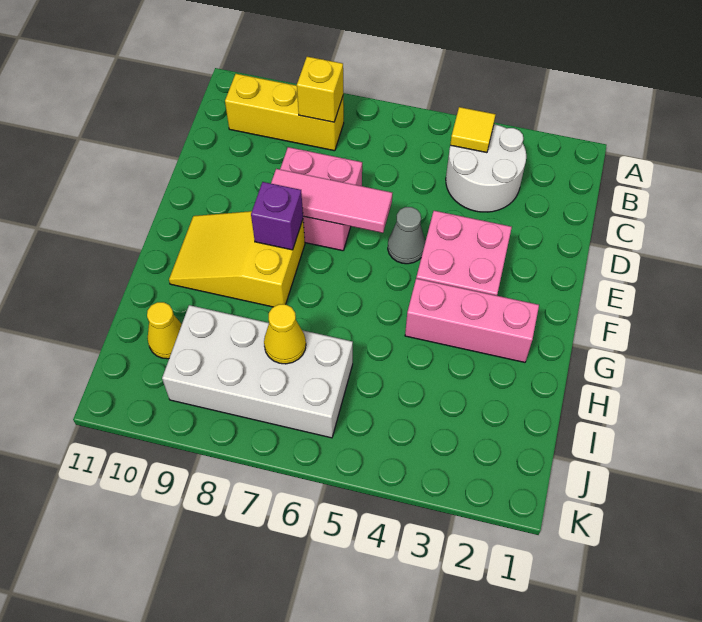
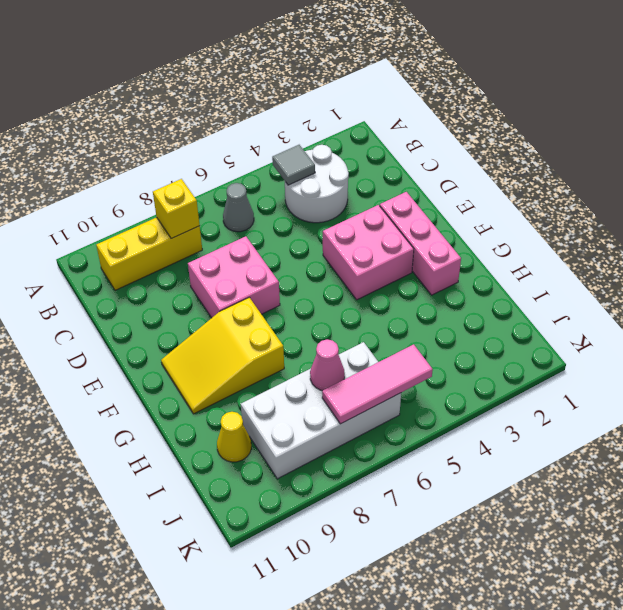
yellow 1x1 tile [450,107,496,153] -> grey 1x1 tile [272,145,315,185]
grey 1x1 cone [388,207,425,264] -> grey 1x1 cone moved to [223,183,254,232]
pink 1x3 tile [271,169,392,233] -> pink 1x3 tile moved to [322,344,433,424]
purple 1x1 brick [251,182,303,250] -> none
pink 1x3 brick [405,278,539,362] -> pink 1x3 brick turned to [380,192,461,295]
yellow 1x1 cone [264,304,306,364] -> pink 1x1 cone [310,339,345,391]

